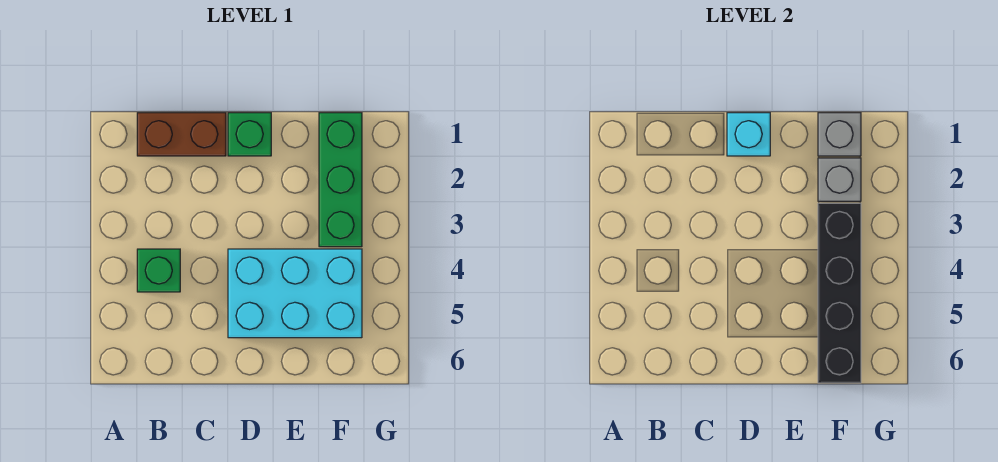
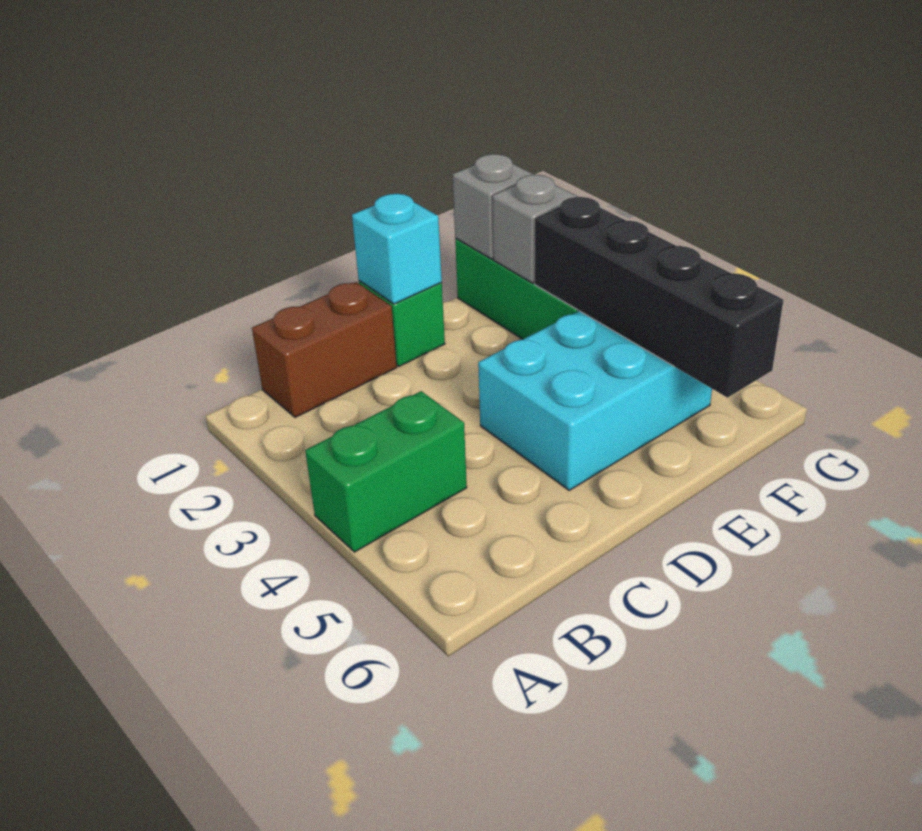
green 1x1 brick [137,249,180,292] -> green 1x2 brick [305,391,467,552]

